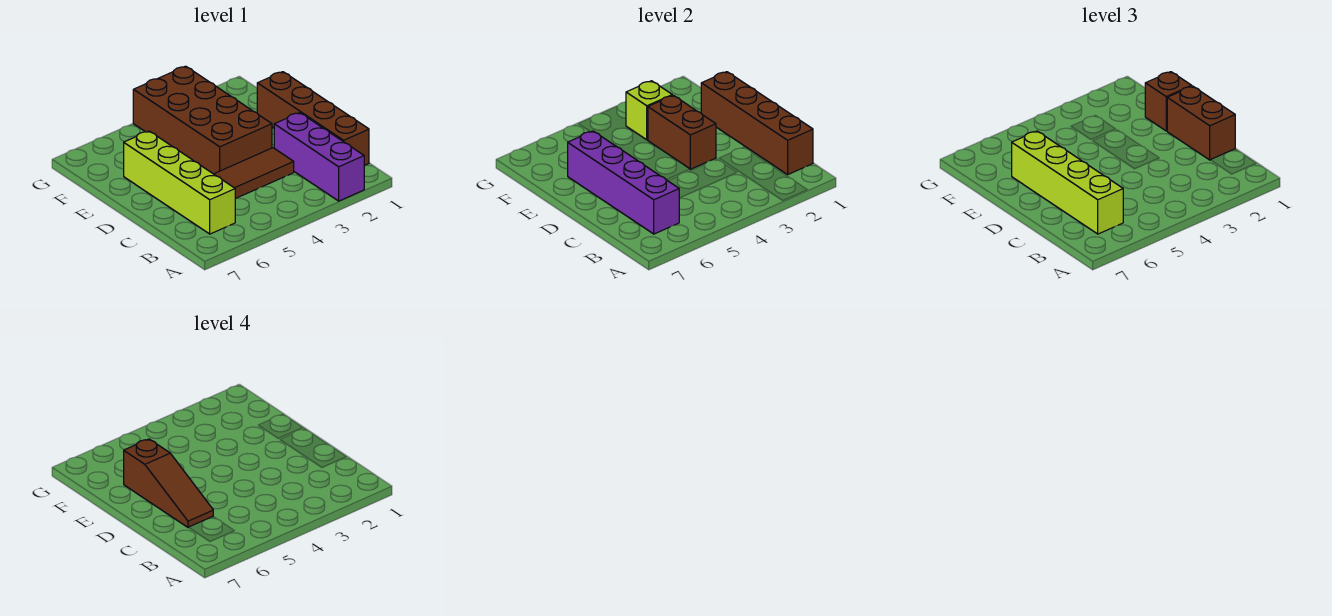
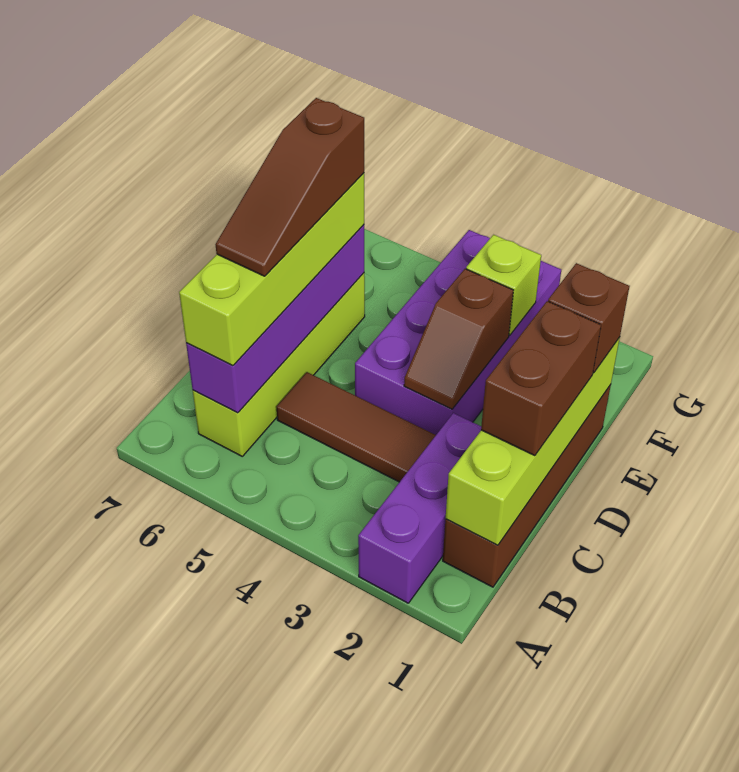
brown 1x4 brick [701,72,813,175] -> lime 1x4 brick [446,337,620,545]
brown 2x4 brick [133,66,272,174] -> purple 2x4 brick [355,230,561,435]
brown 1x2 brick [648,95,716,169] -> brown 1x2 slope [404,269,513,409]

